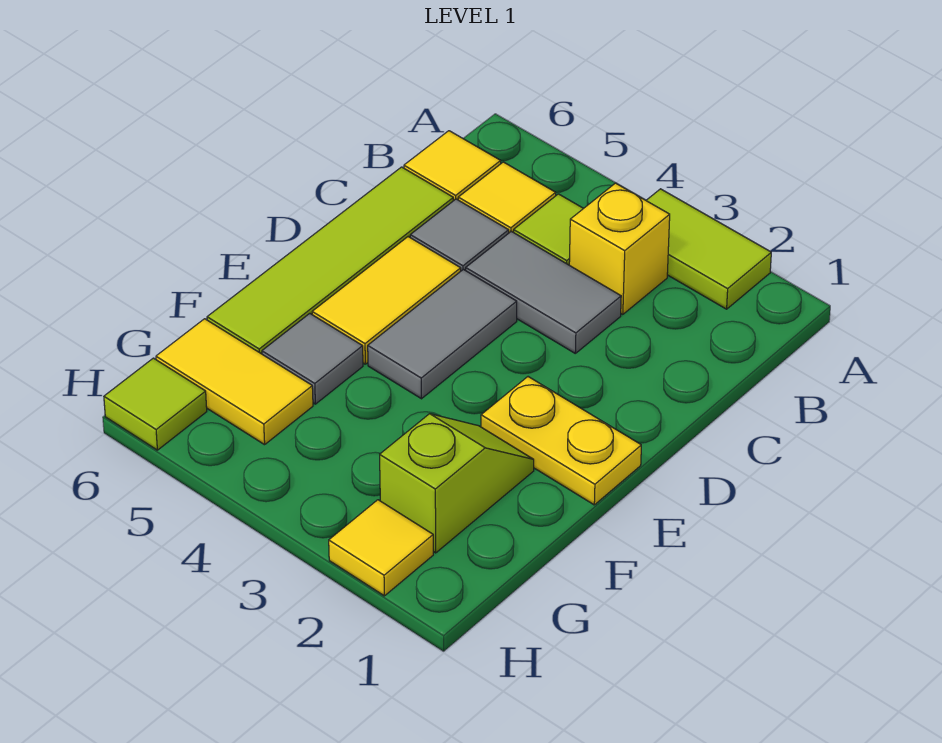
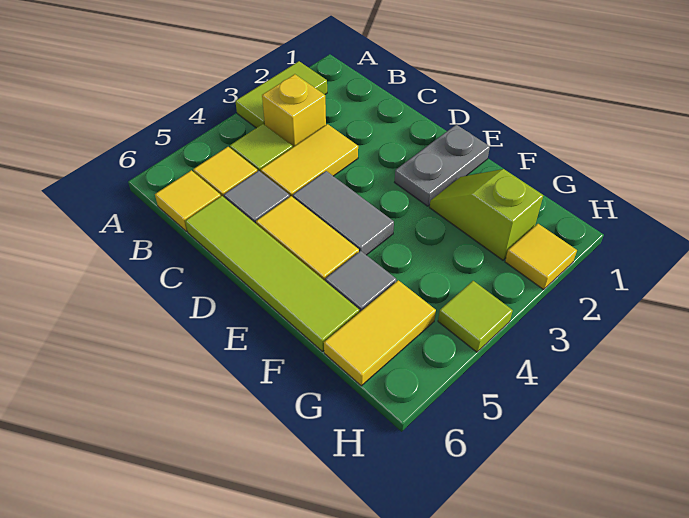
grey 1x2 tile [466,231,621,353] -> yellow 1x2 tile [261,124,358,197]
yellow 1x2 plate [481,377,641,505] -> grey 1x2 plate [395,125,490,206]
lime 1x1 tile [104,358,207,450] -> lime 1x1 tile moved to [438,281,513,352]

